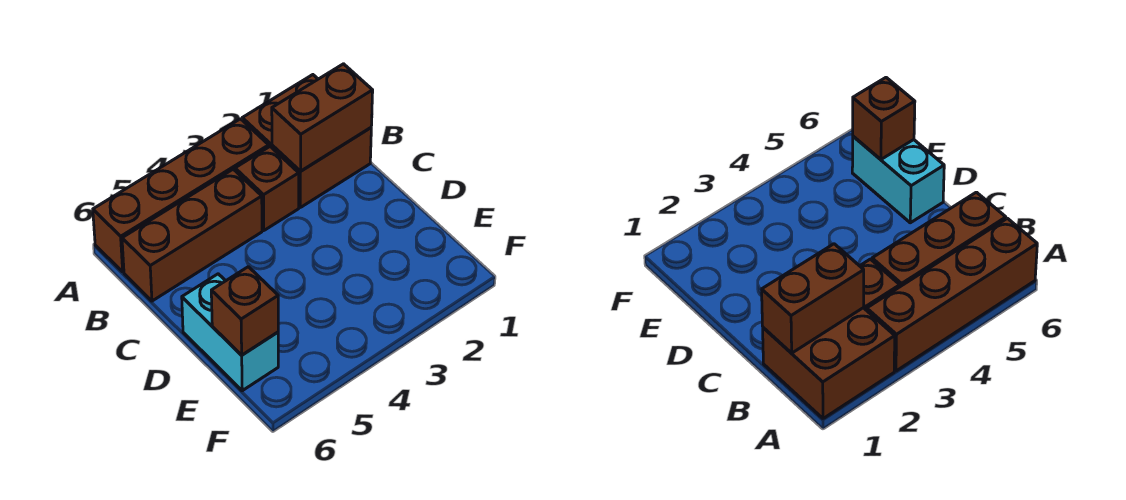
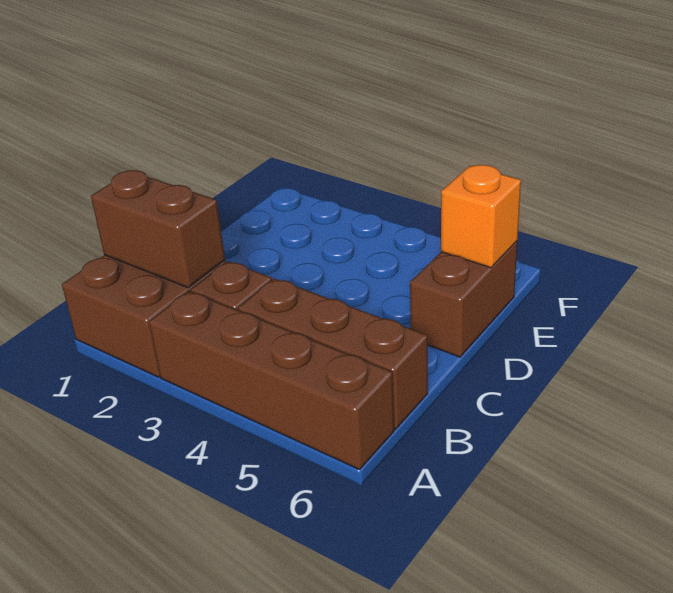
cyan 1x2 brick [182,274,278,391] -> brown 1x2 brick [410,241,517,357]
brown 1x1 brick [211,267,278,355] -> orange 1x1 brick [441,165,521,268]

